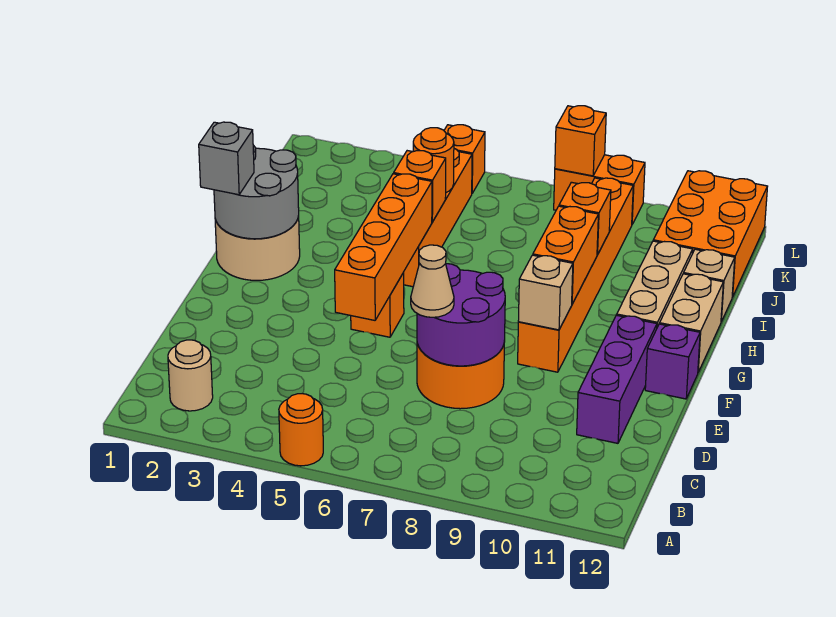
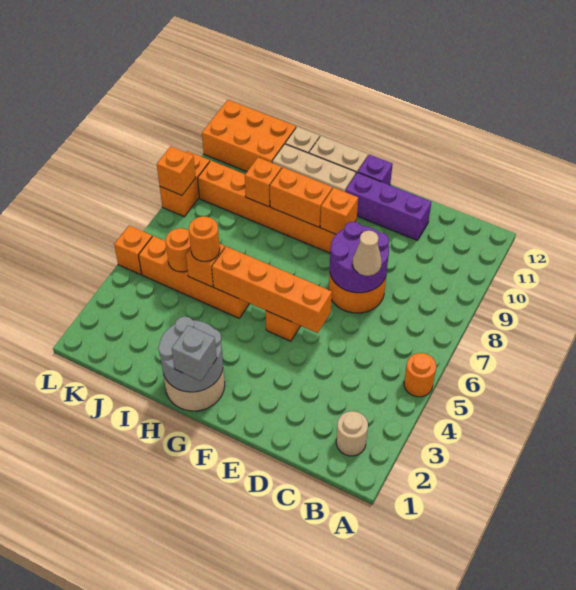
tan 1x1 brick [518,255,573,330] -> orange 1x1 brick [320,188,358,234]
none -> orange 1x1 round brick [189,216,220,261]

